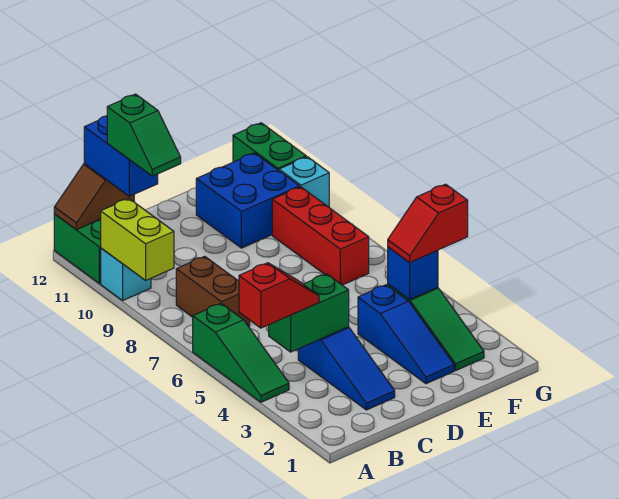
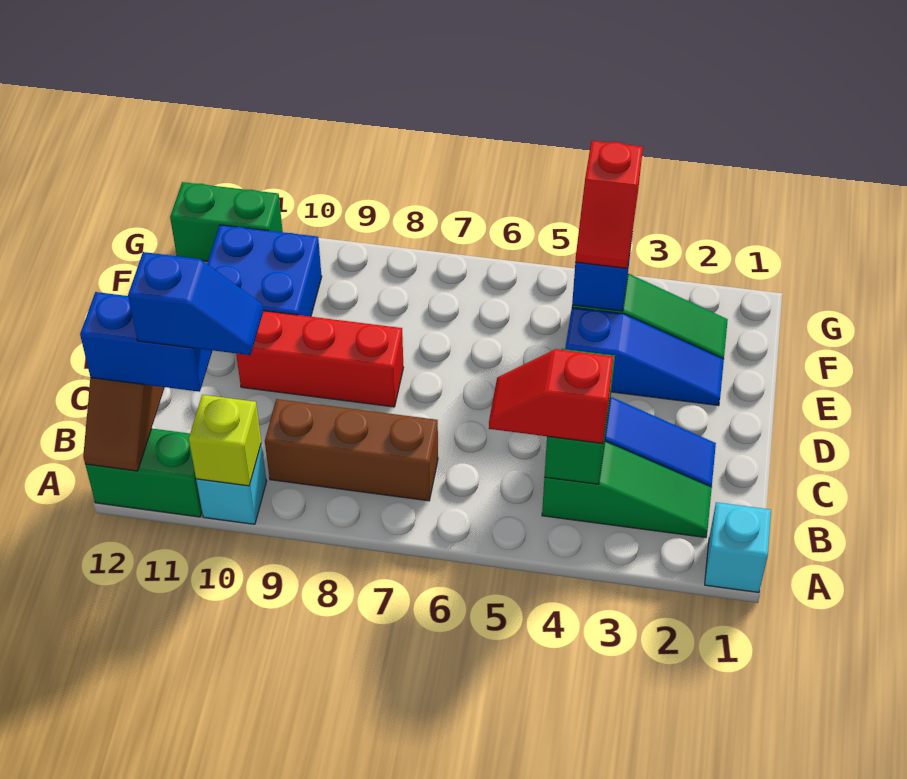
green 1x3 slope [193,304,289,402] -> green 1x3 slope moved to [542,441,712,538]
red 1x2 slope [239,263,319,328] -> red 1x2 slope turned to [489,349,613,443]
lime 1x2 brick [101,199,174,280] -> lime 1x1 brick [189,395,261,486]
brown 1x2 brick [176,256,250,326] -> brown 1x3 brick [265,399,438,501]
green 1x2 slope [107,94,181,176] -> blue 1x2 slope [128,252,263,355]
red 1x3 brick [272,187,369,285] -> red 1x3 brick moved to [236,311,404,407]
cyan 1x1 brick [279,157,329,207] -> cyan 1x1 brick moved to [705,502,771,593]

